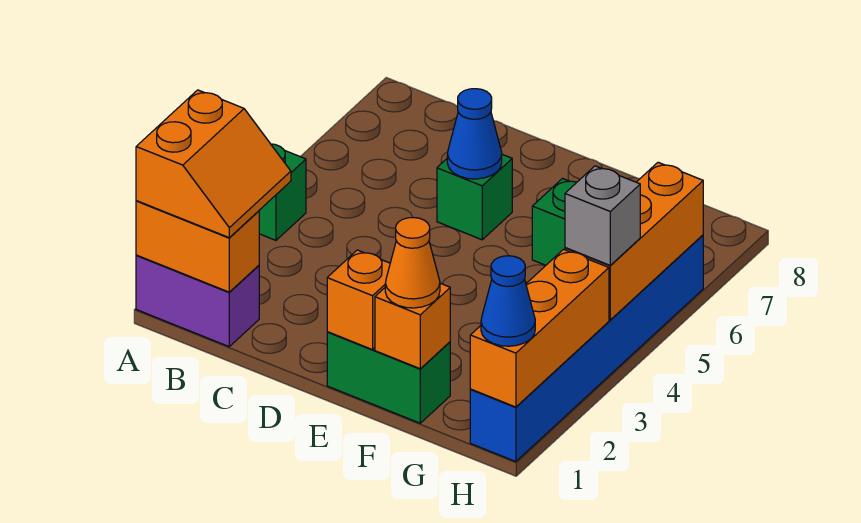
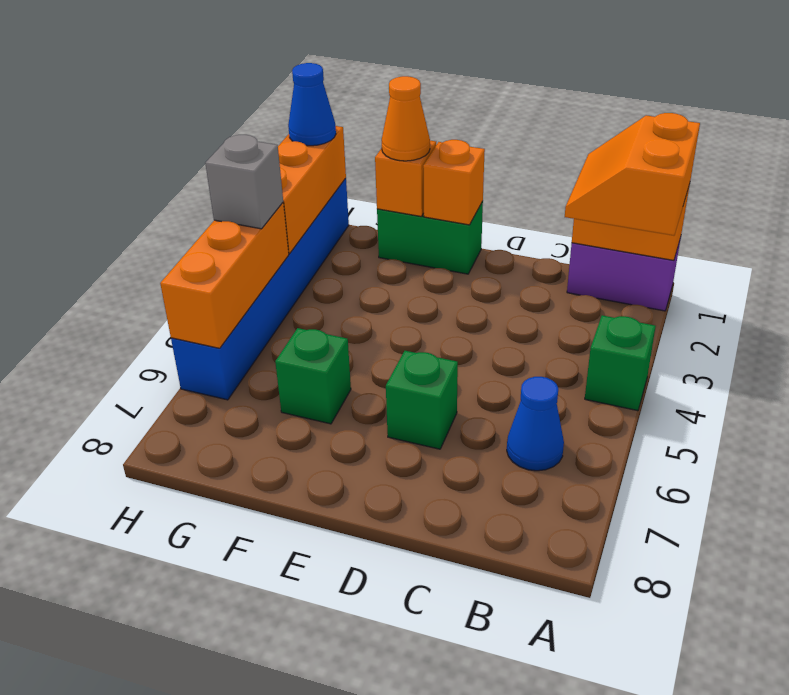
blue 1x1 cone [447,89,502,179] -> blue 1x1 cone moved to [507,377,564,471]

